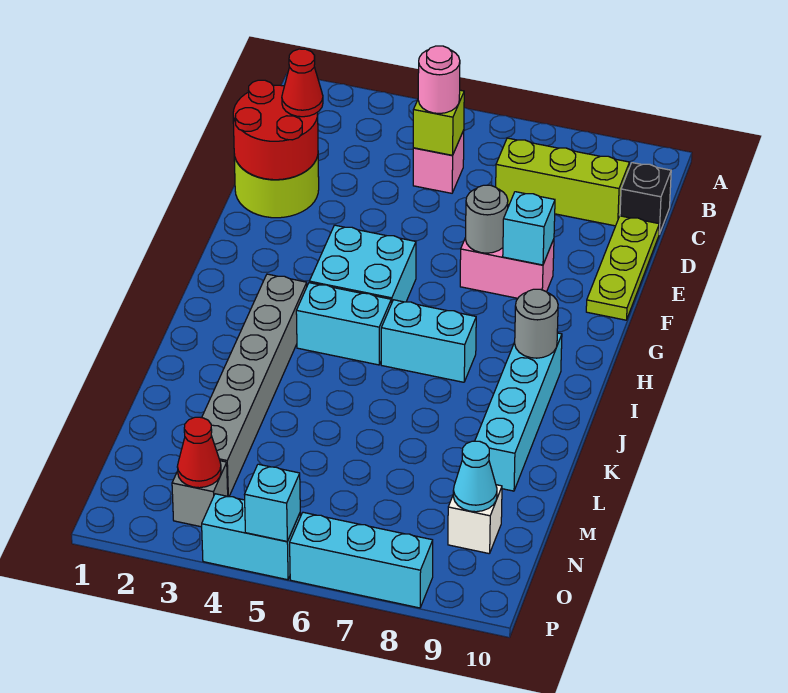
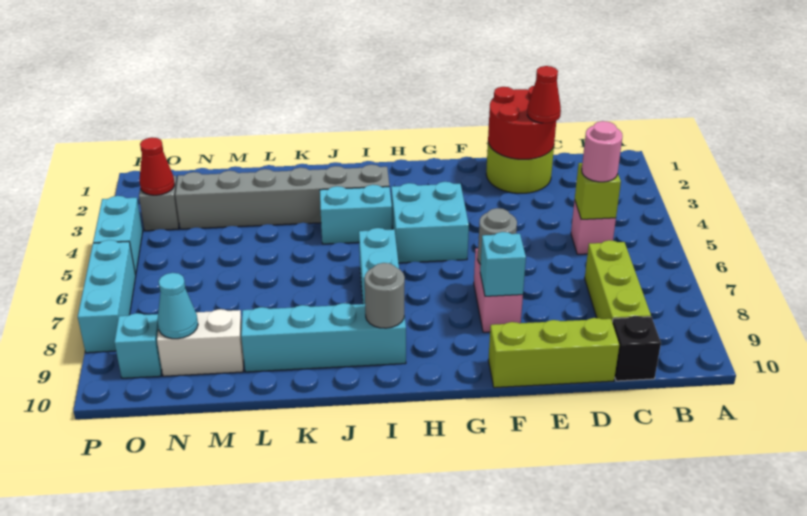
lime 1x3 plate [586,216,659,320] -> lime 1x3 brick [488,318,619,388]
cyan 1x2 brick [296,283,391,365] -> cyan 1x2 brick turned to [320,185,392,244]
white 1x1 brick [448,485,502,554] -> white 1x2 brick [157,309,244,376]
cyan 1x1 brick [244,464,300,541] -> cyan 1x1 brick moved to [115,313,162,378]

